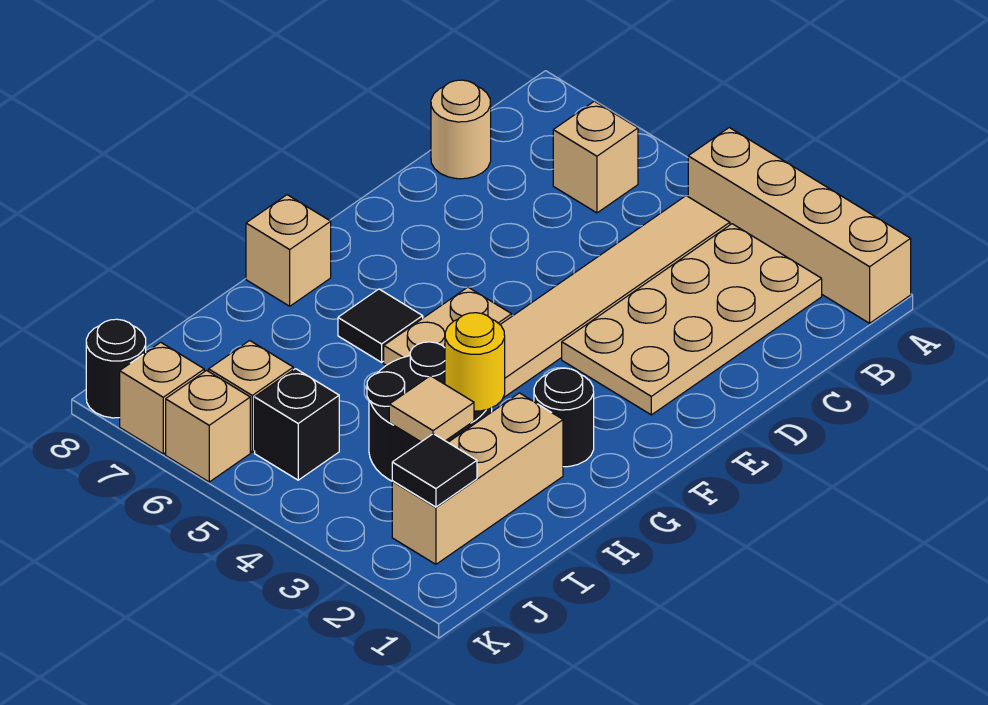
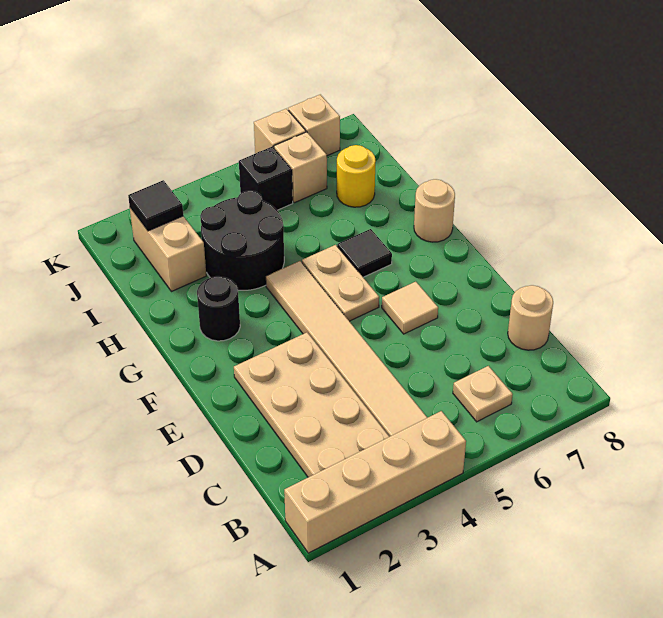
tan 1x1 brick [553,101,638,213] -> tan 1x1 plate [453,366,513,422]
tan 1x1 brick [246,195,331,306] -> tan 1x1 round brick [414,179,455,242]
tan 1x3 brick [392,393,563,564] -> tan 1x2 brick [130,208,206,292]
yellow 1x1 round brick [445,313,505,411] -> yellow 1x1 round brick moved to [337,145,376,207]
tan 1x1 tile [389,376,474,442] -> tan 1x1 tile moved to [382,282,438,334]
black 1x1 round brick [86,319,146,418] -> none

